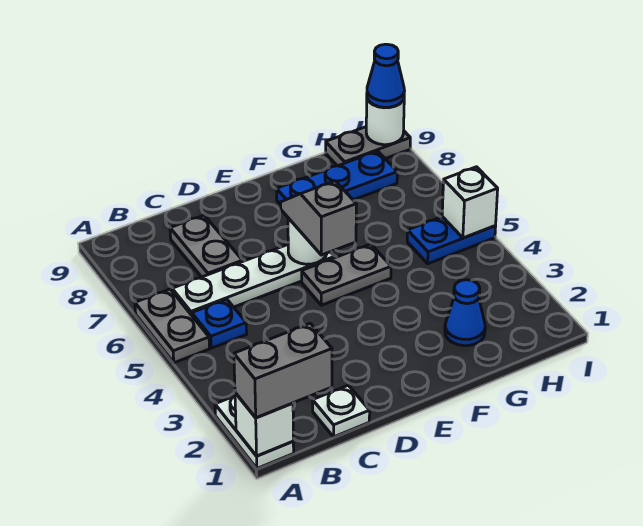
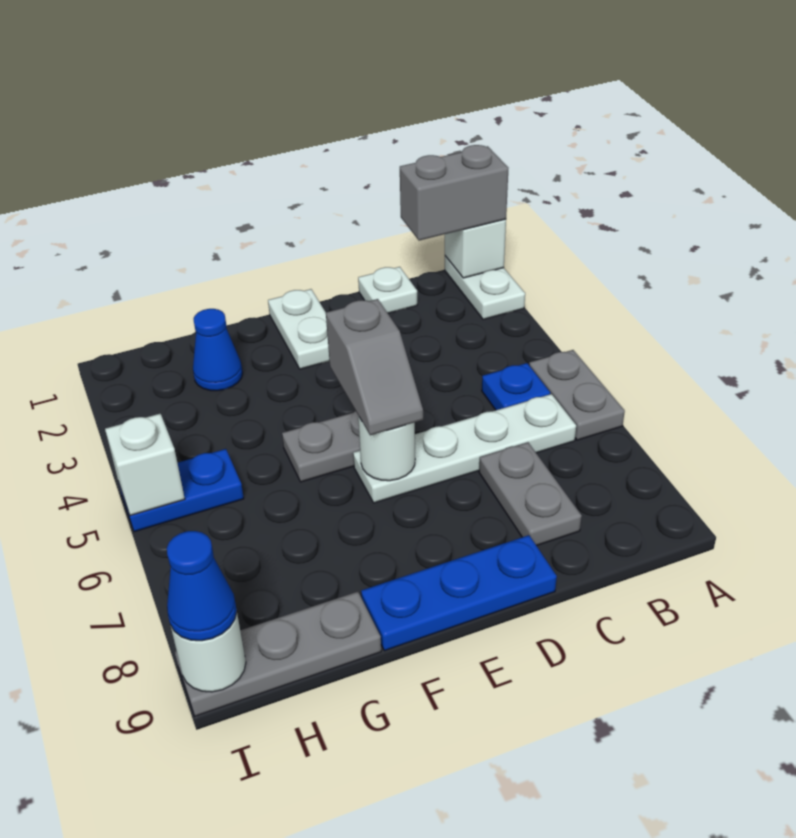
none -> white 1x2 plate [268,289,329,369]
blue 1x3 plate [276,151,397,205] -> blue 1x3 plate moved to [361,535,557,651]
grey 1x2 plate [326,127,410,166] -> grey 1x3 plate [175,592,381,716]

